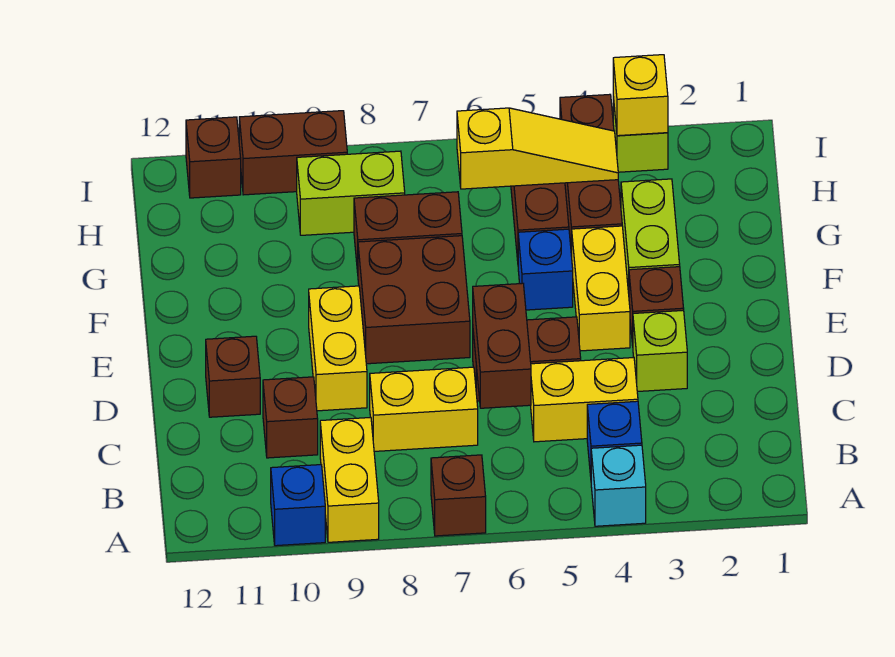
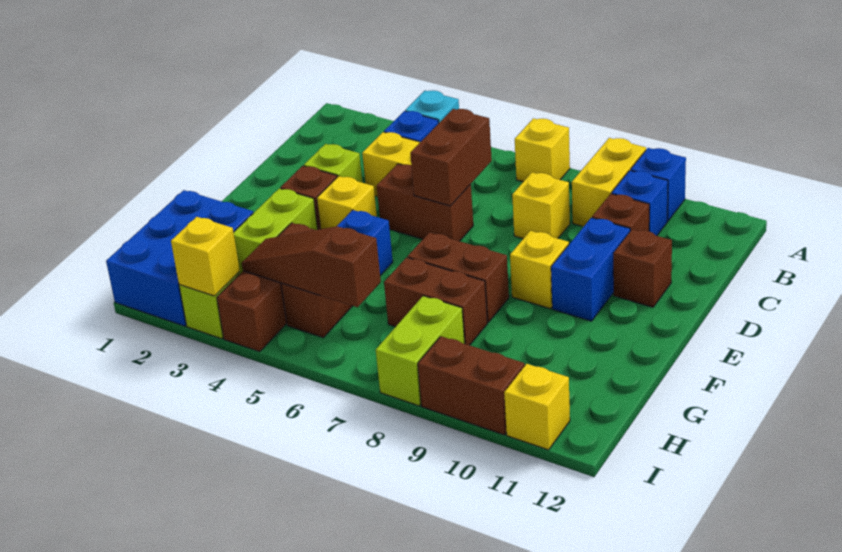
brown 1x1 brick [431,455,486,536] -> yellow 1x1 brick [515,118,570,182]
none -> blue 1x1 brick [612,170,668,236]
yellow 1x2 brick [370,367,478,451] -> yellow 1x1 brick [512,172,570,239]
yellow 1x2 brick [309,286,367,411] -> yellow 1x1 brick [510,231,569,309]
none -> blue 1x2 brick [551,218,630,321]
yellow 1x2 brick [572,226,630,351] -> yellow 1x1 brick [317,176,377,229]
brown 2x2 brick [358,236,470,364] -> brown 1x2 brick [407,232,509,322]
none -> blue 2x3 brick [106,190,253,326]
yellow 1x3 slope [457,108,618,189] -> brown 1x3 slope [242,226,381,307]
lime 1x2 brick [297,151,405,235] -> lime 1x2 brick turned to [376,296,465,406]
brown 1x1 brick [186,117,241,198] -> yellow 1x1 brick [504,364,570,450]

